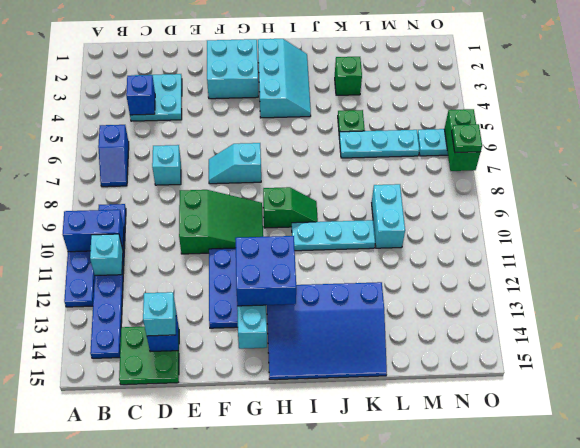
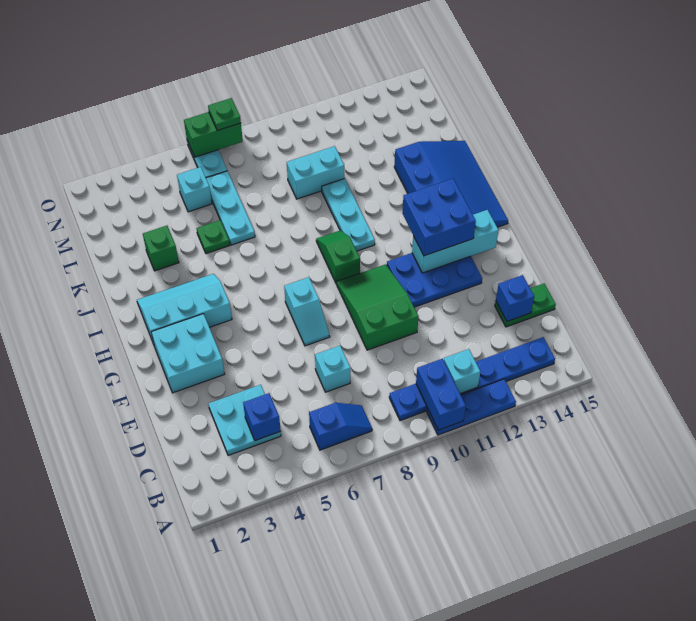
green 2x2 plate [119,327,179,385] -> green 1x2 plate [495,283,556,327]
cyan 1x1 brick [143,292,176,336] -> cyan 1x1 brick moved to [177,167,212,212]

